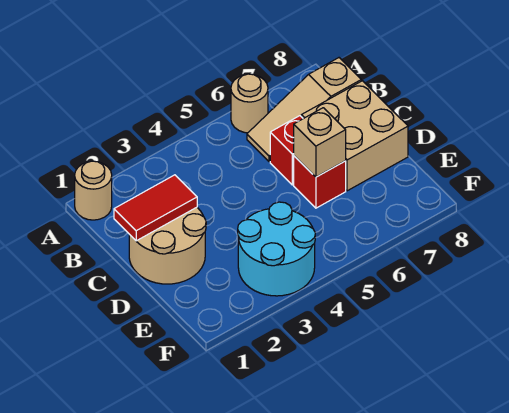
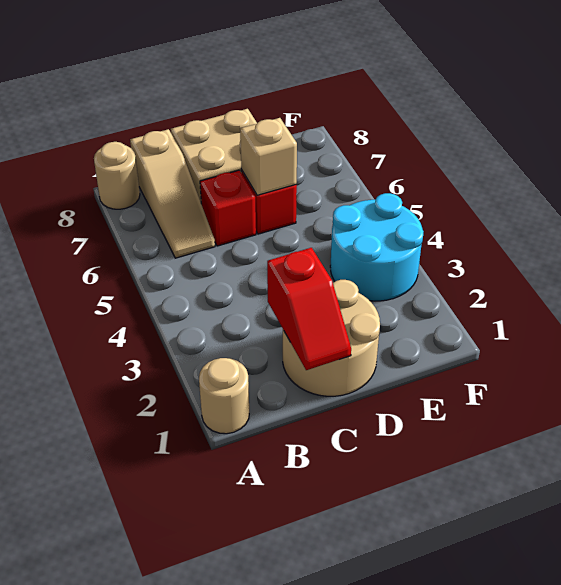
tan 1x1 round brick [231,74,268,133] -> tan 1x1 round brick moved to [94,142,140,209]
red 1x2 tile [114,175,197,241] -> red 1x2 slope [267,248,351,370]

